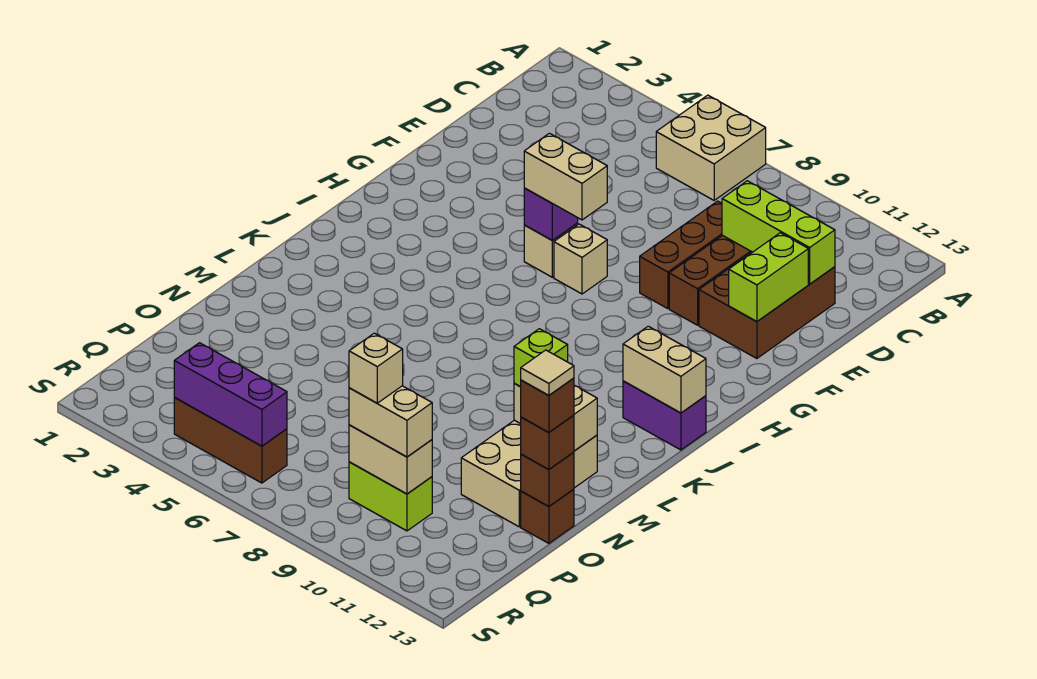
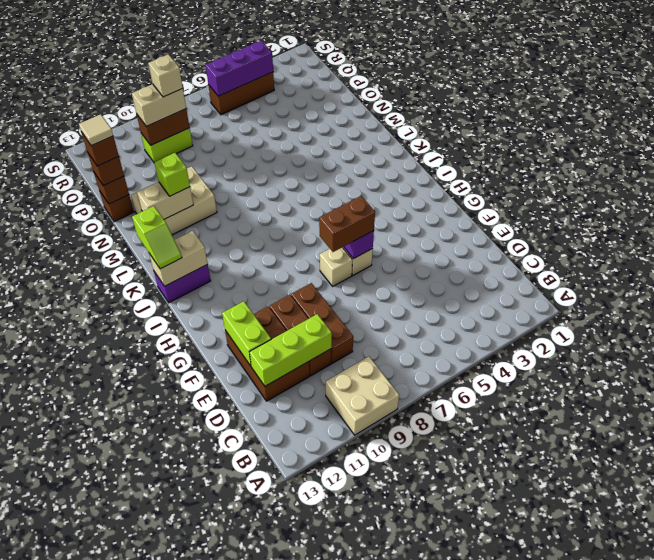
tan 2x2 brick [656,95,766,200] -> tan 2x2 brick moved to [326,356,399,435]
tan 1x2 brick [524,133,607,220] -> brown 1x2 brick [319,196,375,252]
none -> lime 1x2 slope [132,206,182,269]
tan 2x3 brick [461,420,597,527] -> tan 2x3 brick turned to [131,166,217,235]
tan 1x2 brick [349,425,432,494] -> brown 1x2 brick [137,109,190,145]

